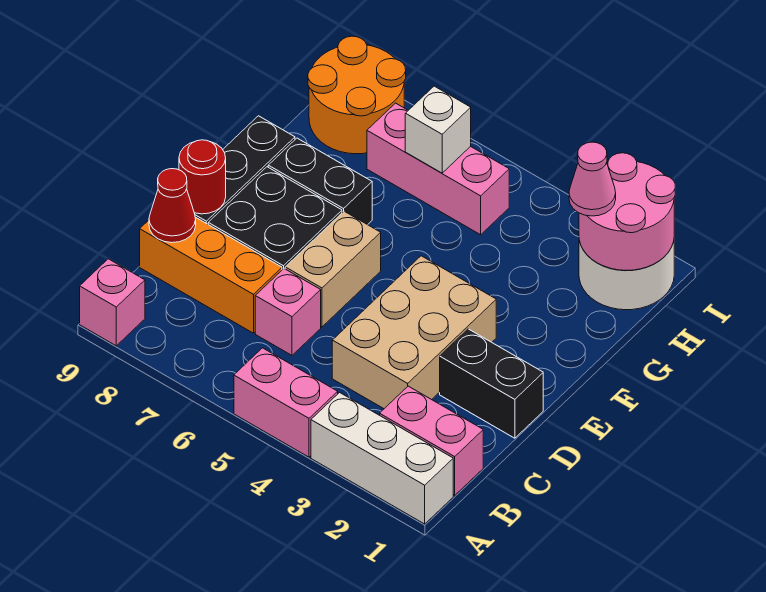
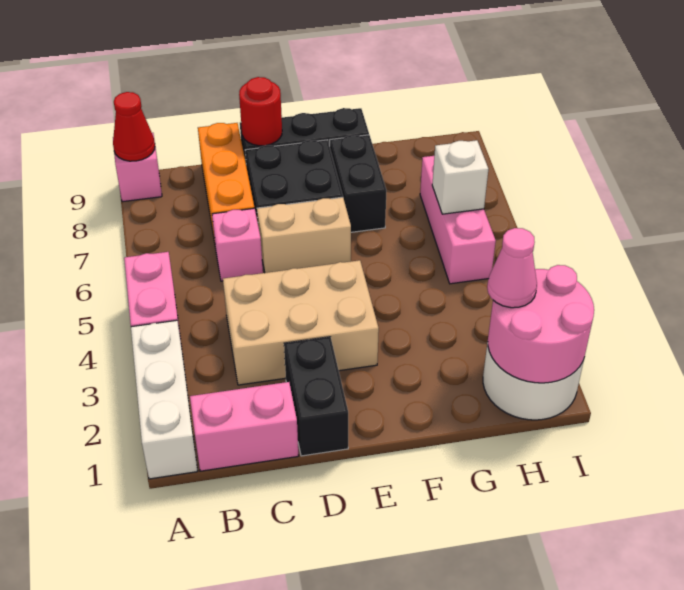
pink 1x2 brick [380,386,483,495] -> pink 1x2 brick turned to [190,382,299,471]
red 1x1 cone [149,169,196,243] -> red 1x1 cone moved to [113,92,155,161]
orange 2x2 round brick [308,36,406,154] -> none

